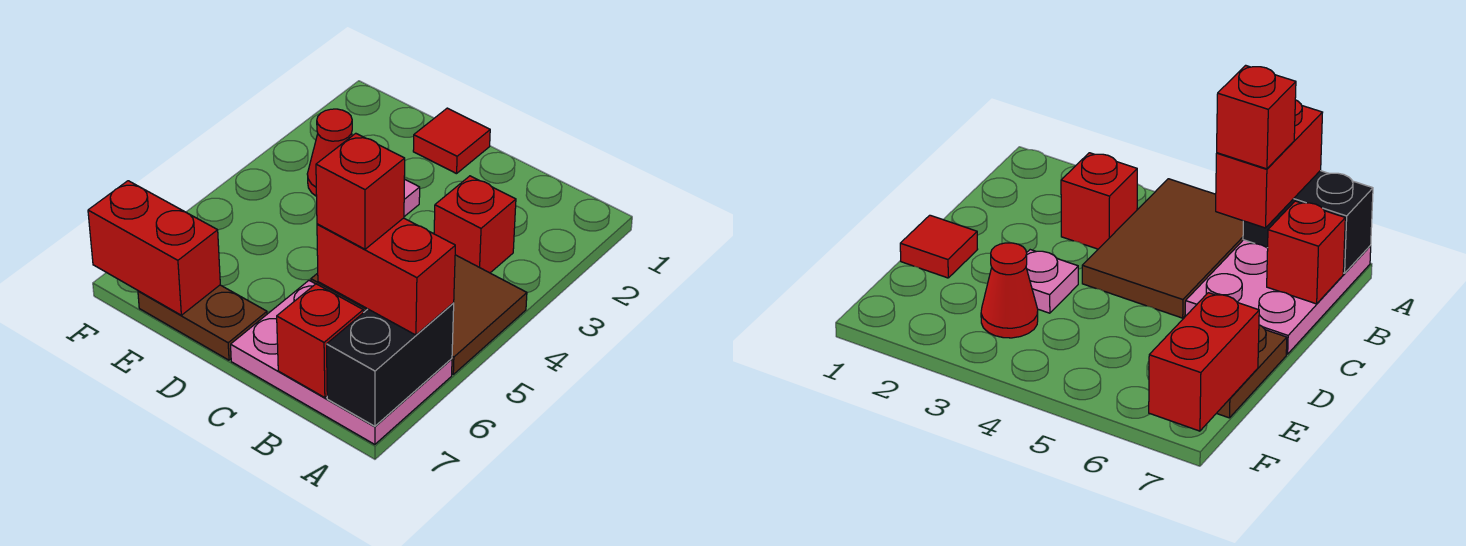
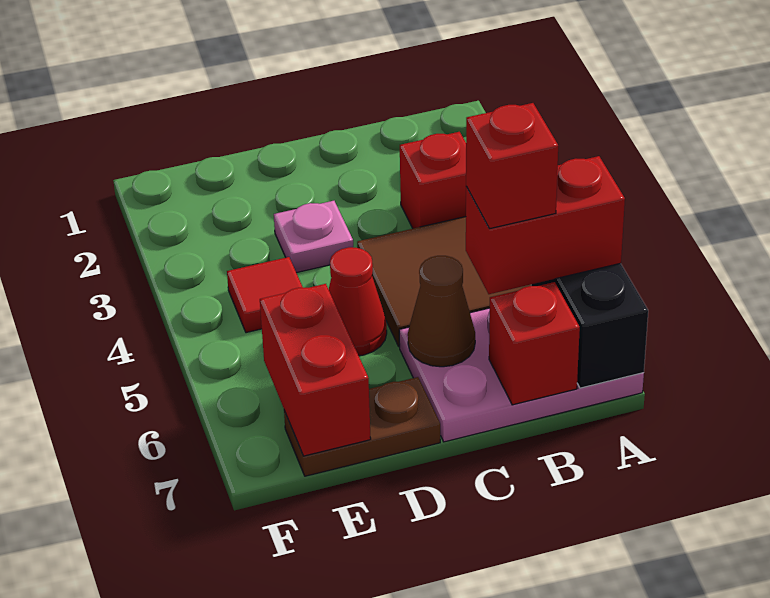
none -> brown 1x1 cone [408,256,475,367]
red 1x1 tile [413,108,490,174] -> red 1x1 tile moved to [227,257,303,333]
red 1x1 cone [307,109,352,196] -> red 1x1 cone moved to [329,247,387,356]
red 1x2 brick [88,181,220,315] -> red 1x2 brick turned to [260,284,371,456]

